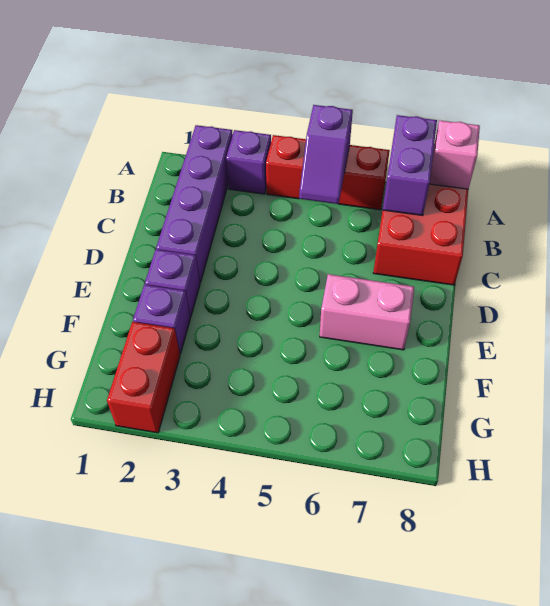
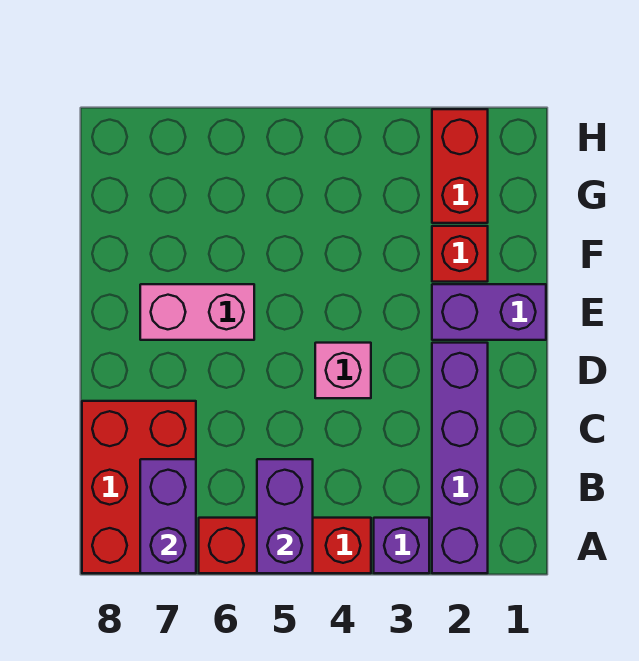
purple 1x2 slope [299,105,353,204] -> purple 1x2 brick [257,459,313,573]
pink 1x1 brick [430,120,480,189] -> pink 1x1 brick moved to [315,343,371,398]
purple 1x1 brick [145,249,200,317] -> purple 1x2 brick [432,284,546,340]
purple 1x1 brick [133,285,190,354] -> red 1x1 brick [432,226,488,282]

